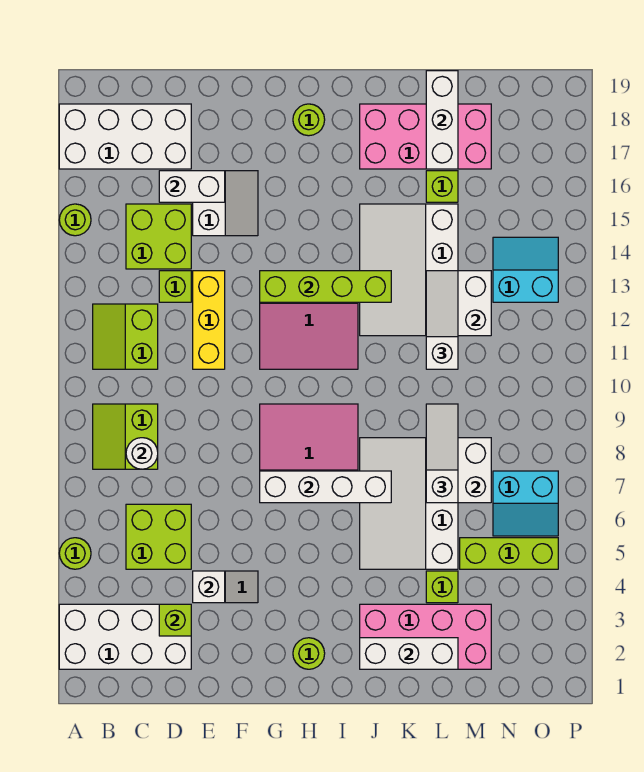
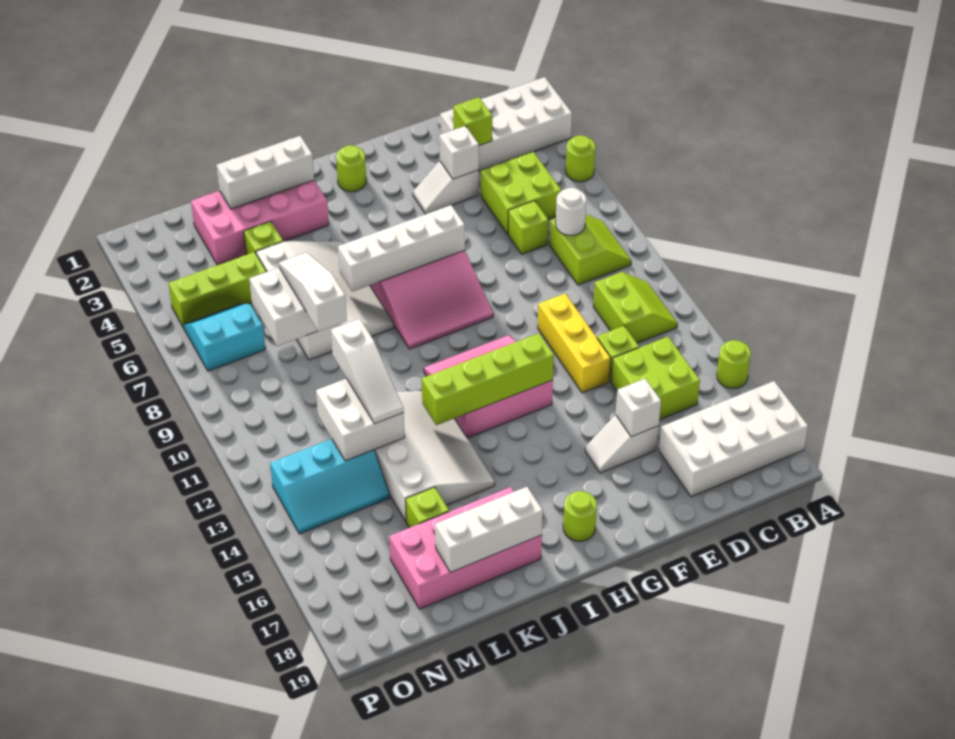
none -> lime 1x1 brick [508,201,548,254]
white 1x2 brick [159,171,225,202] -> white 1x1 brick [616,379,661,437]
white 2x2 slope [193,171,258,236] -> white 1x2 slope [585,415,659,473]
white 1x3 slope [426,404,458,503] -> white 1x3 slope turned to [279,252,347,331]
white 1x3 brick [426,71,458,169] -> white 1x3 brick turned to [435,487,543,572]
cyan 2x2 slope [493,237,558,302] -> cyan 2x3 slope [270,439,390,534]

